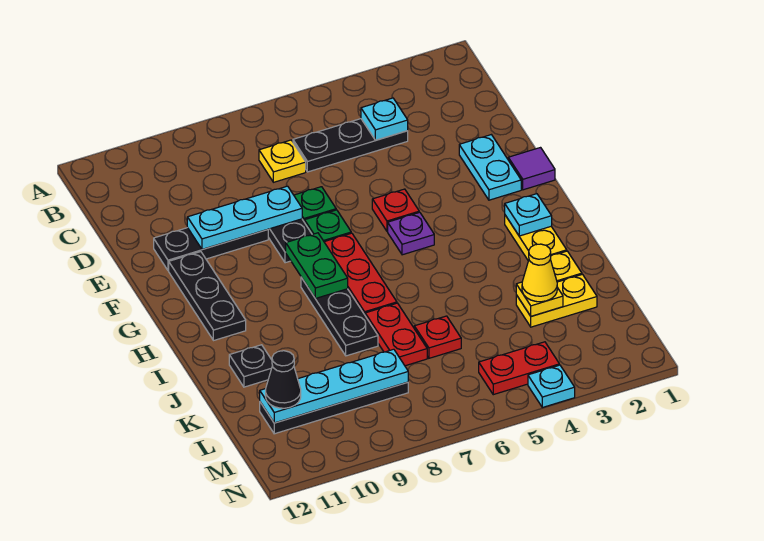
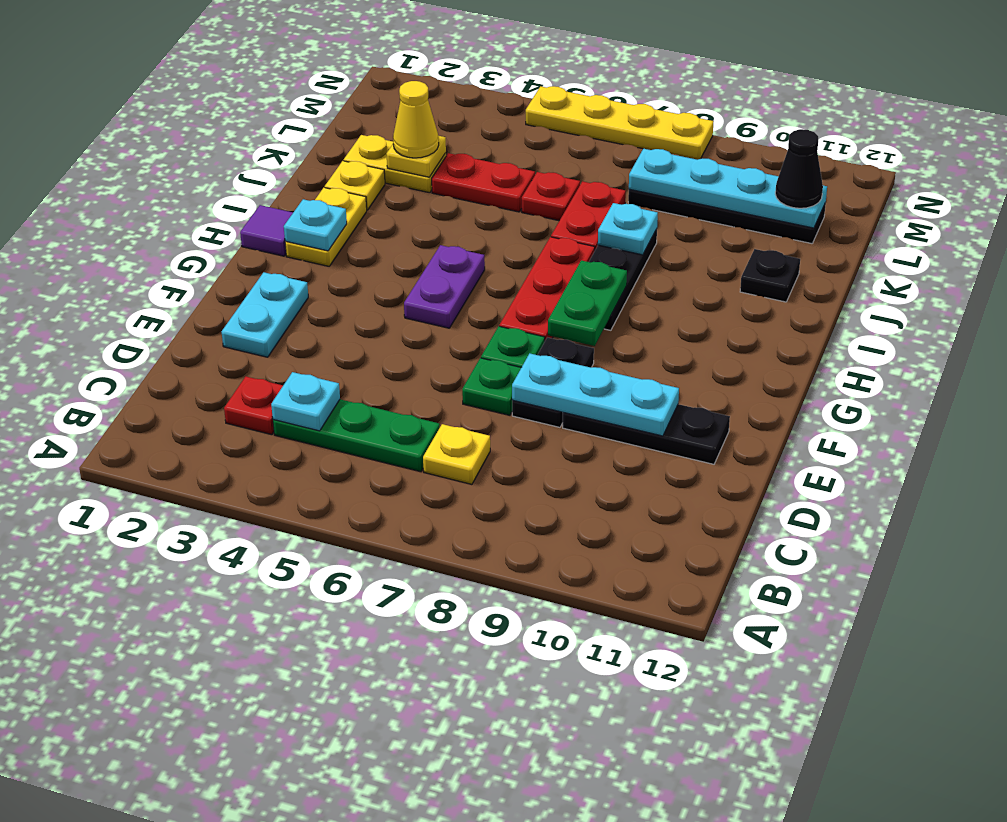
black 1x3 plate [293,119,408,172] -> green 1x3 plate [273,399,440,472]
purple 1x1 tile [508,148,555,190] -> purple 1x1 tile moved to [240,205,293,256]
red 1x1 plate [372,189,419,231] -> red 1x1 plate moved to [224,376,283,435]
black 1x3 plate [169,252,246,341] -> none
purple 1x1 plate [388,212,434,255] -> purple 1x2 plate [404,245,485,328]
red 1x2 plate [479,342,559,395] -> red 1x2 plate moved to [432,153,535,212]
cyan 1x1 plate [528,365,575,407] -> cyan 1x1 plate moved to [598,203,658,255]
none -> yellow 1x4 plate [526,86,714,160]

